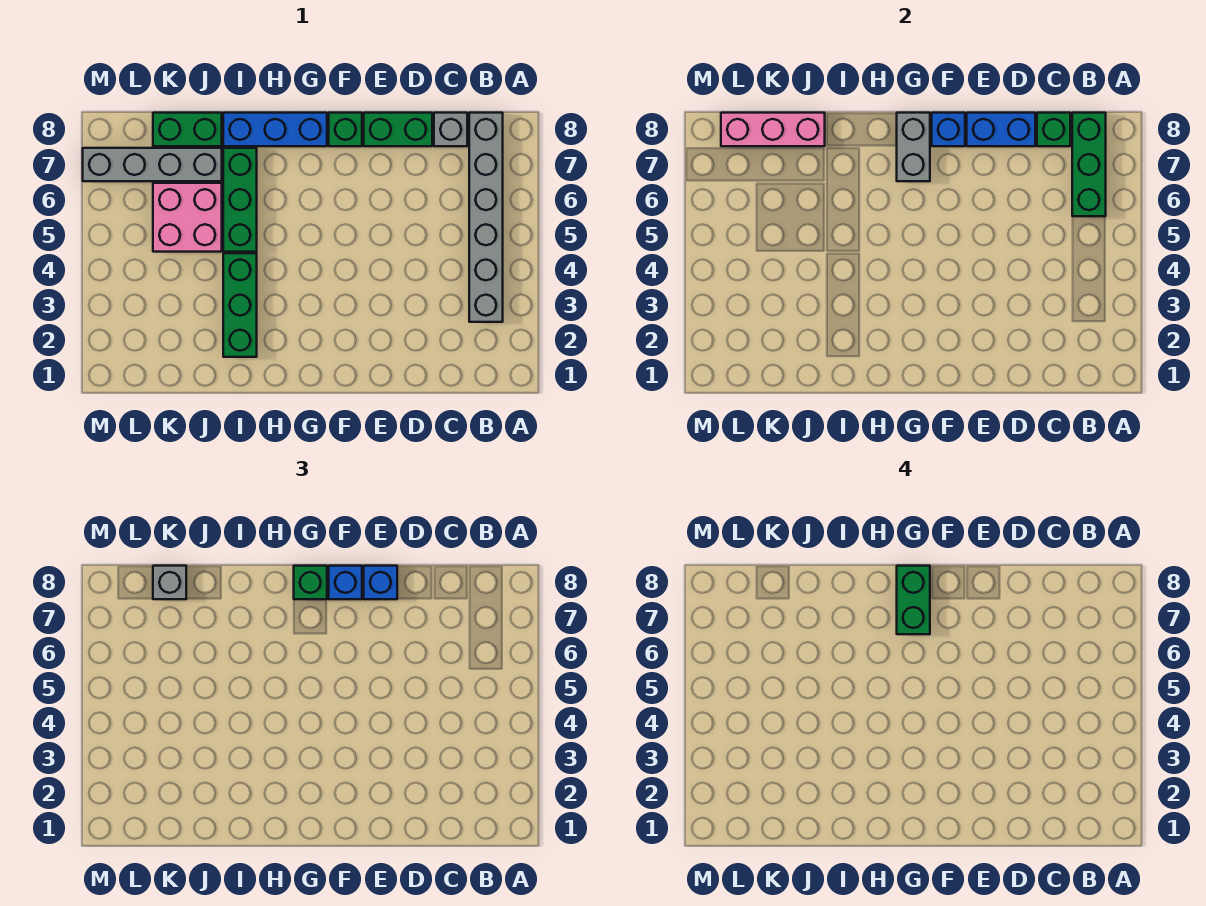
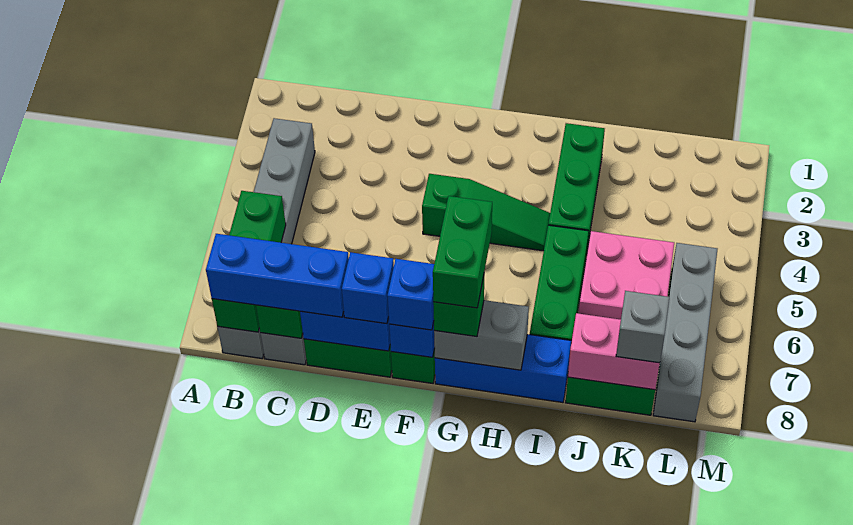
none -> blue 1x3 brick [206,234,349,317]
none -> green 1x3 slope [422,174,550,251]
grey 1x2 brick [897,113,930,181] -> grey 1x2 brick turned to [434,300,529,370]
grey 1x4 brick [83,148,222,181] -> grey 1x4 brick turned to [653,243,717,422]
pink 1x3 brick [721,113,825,146] -> pink 1x2 brick [568,313,660,390]

